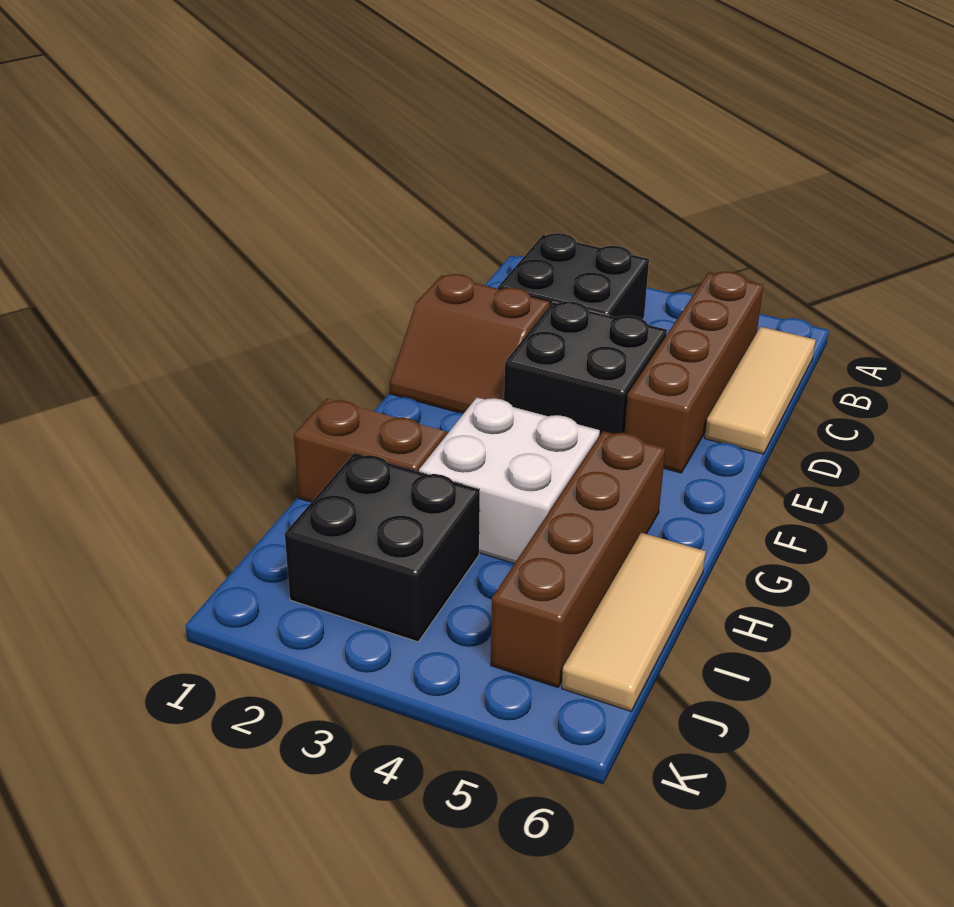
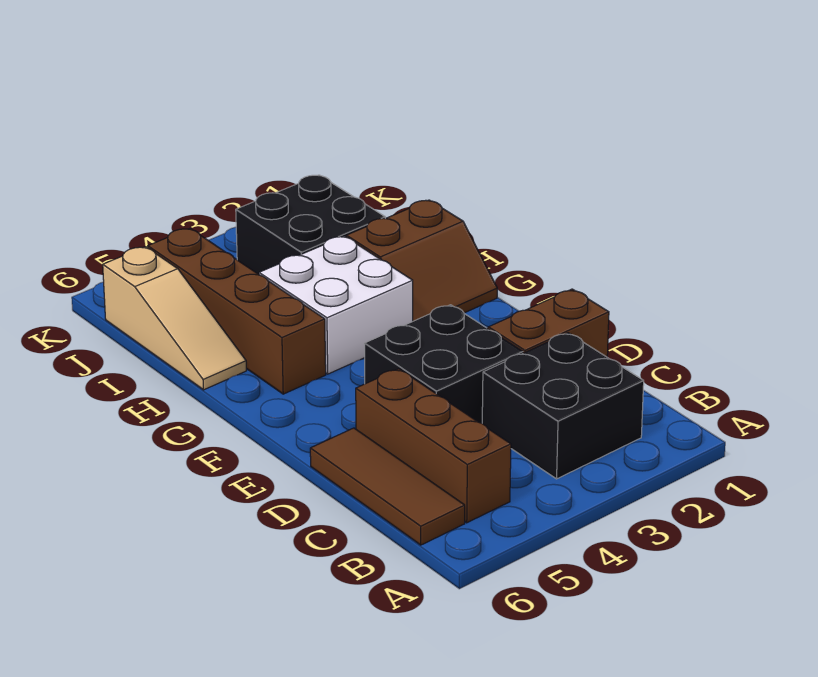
brown 1x4 brick [625,271,763,473] -> brown 1x3 brick [356,369,511,523]
tan 1x3 tile [705,327,816,454] -> brown 1x3 tile [310,428,465,545]
tan 1x3 tile [562,533,706,711] -> tan 1x3 slope [103,247,246,390]

